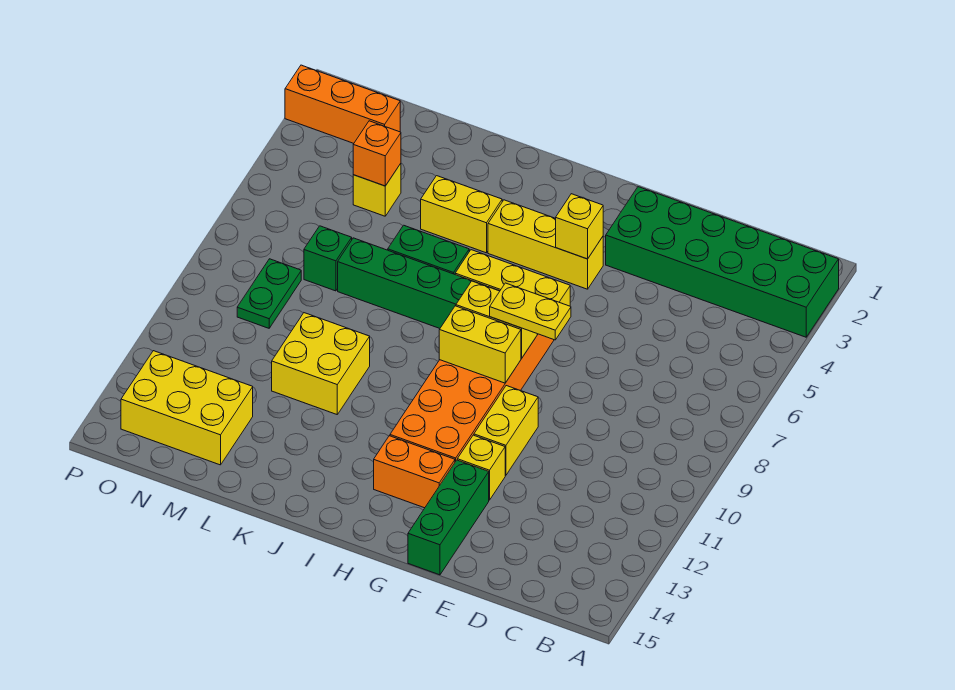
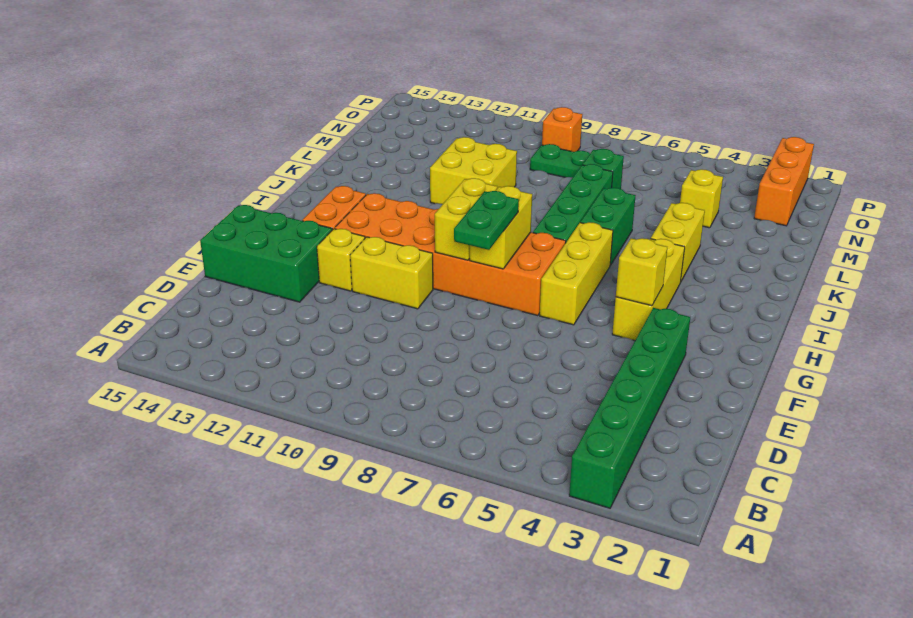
green 2x6 brick [606,187,839,337] -> green 1x6 brick [569,308,690,508]
yellow 1x2 plate [490,283,571,340] -> green 1x2 plate [454,191,519,250]
green 1x3 brick [408,460,489,575] -> green 2x3 brick [200,205,332,302]
orange 1x1 brick [353,121,401,186] -> orange 1x1 brick moved to [542,107,582,152]
yellow 2x3 brick [121,351,253,465] -> none

